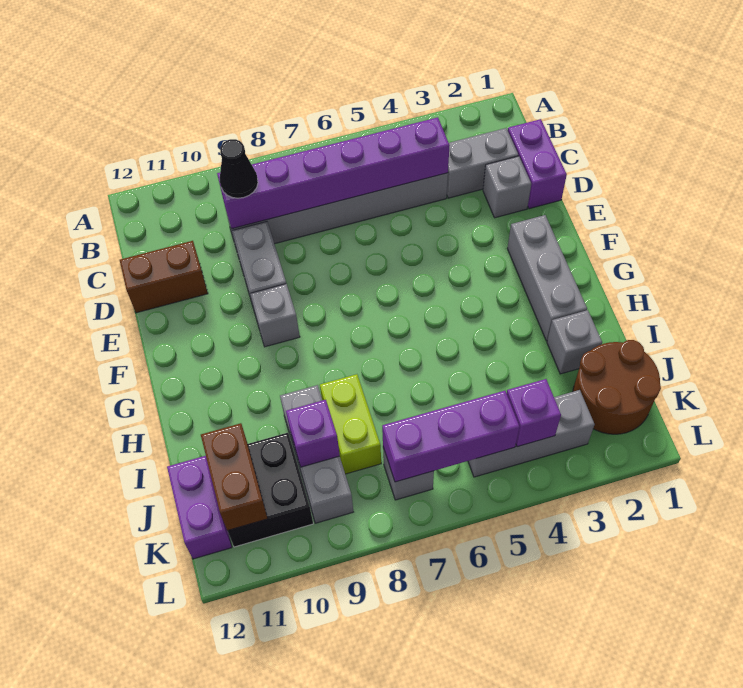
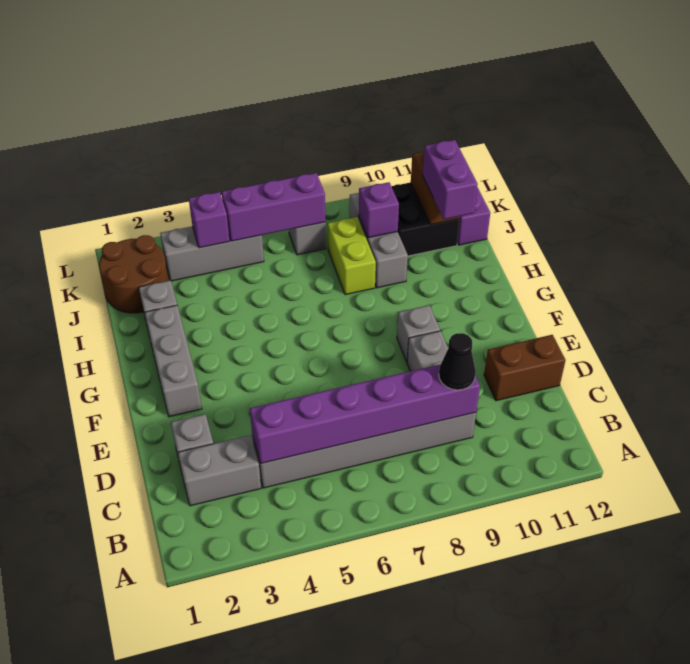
purple 1x2 brick [508,119,567,209] -> purple 1x2 brick moved to [423,140,478,219]

